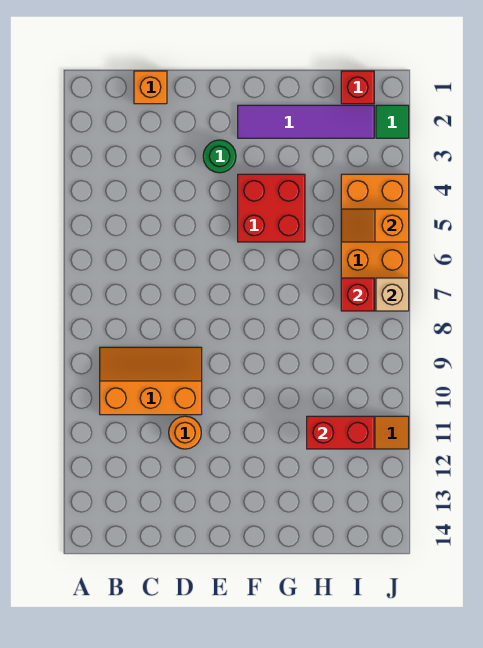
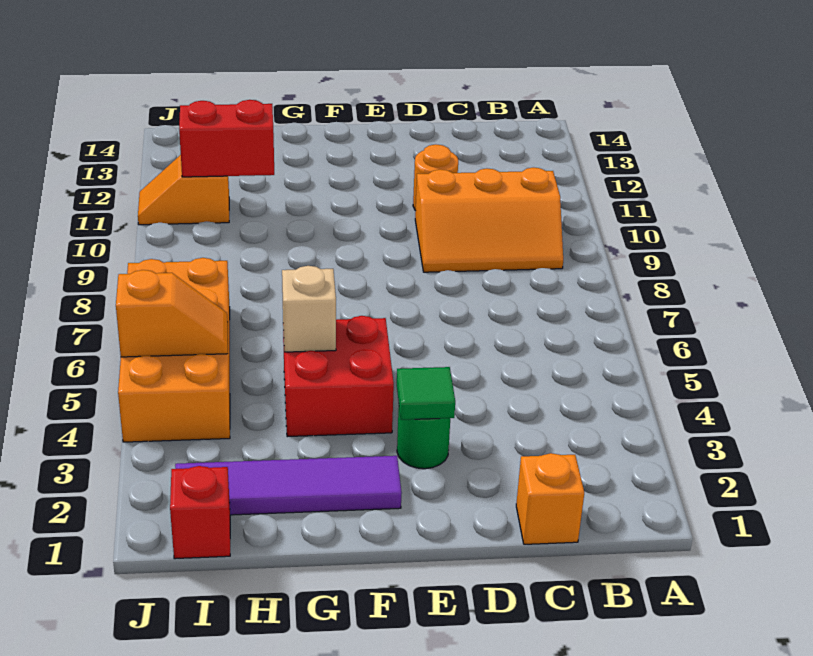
red 1x1 brick [341,278,374,311] -> none
green 1x1 tile [376,105,409,138] -> green 1x1 tile moved to [397,367,455,420]
tan 1x1 brick [376,278,409,311] -> tan 1x1 brick moved to [282,266,336,352]

